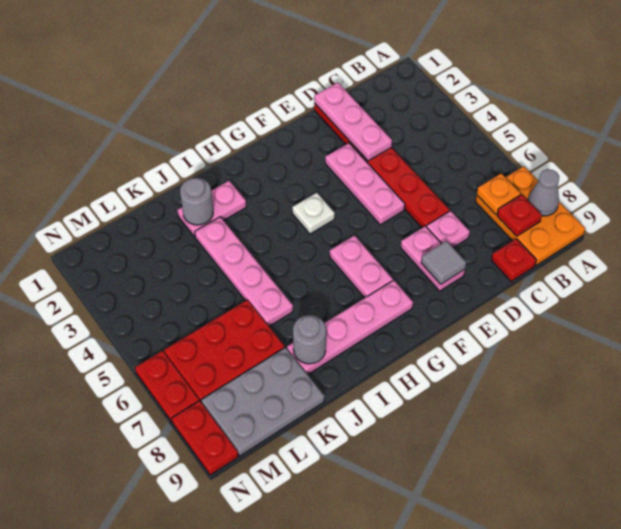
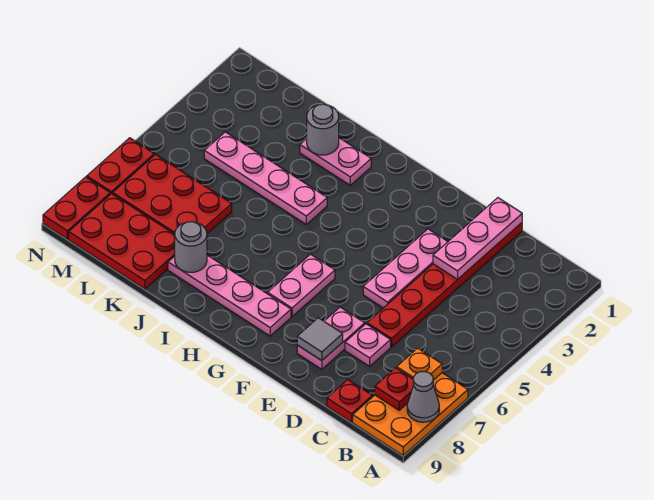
white 1x1 plate [292,193,335,234] -> none
pink 1x4 plate [195,217,293,326] -> pink 1x4 plate turned to [204,132,327,224]
grey 2x3 plate [201,347,325,456] -> red 2x3 plate [69,193,175,289]

